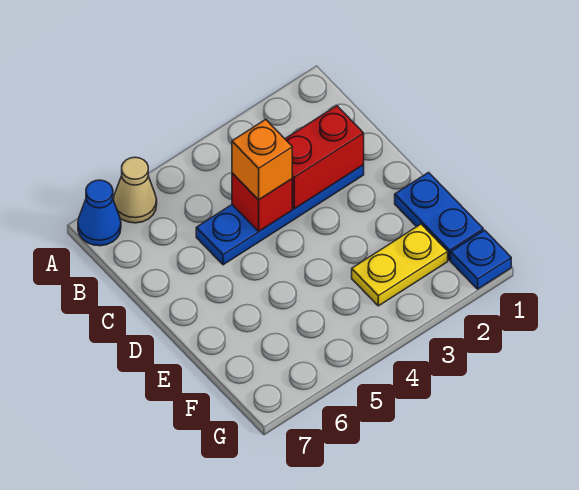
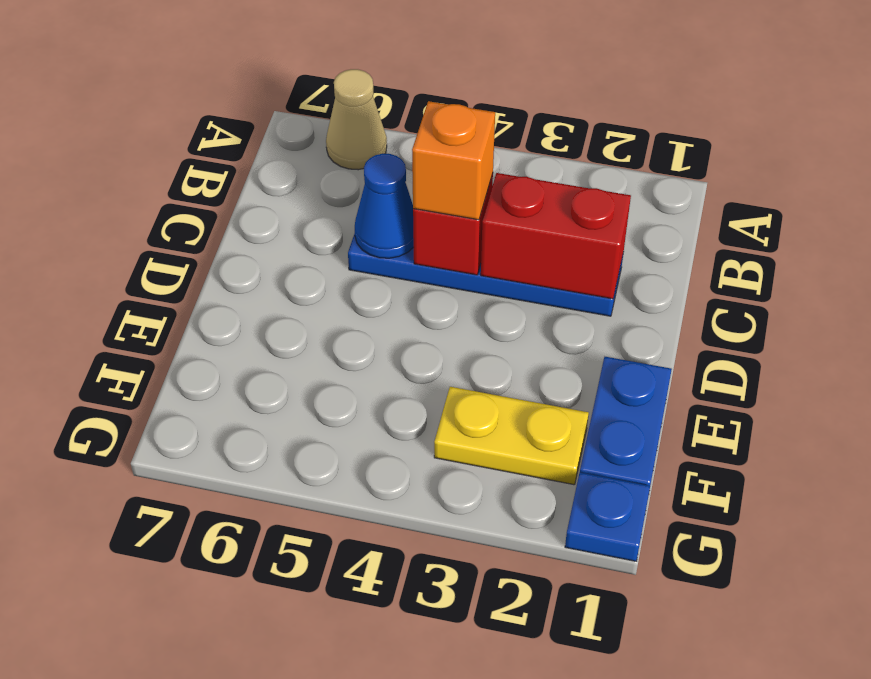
blue 1x1 cone [78,180,121,246] -> blue 1x1 cone moved to [355,154,414,258]

